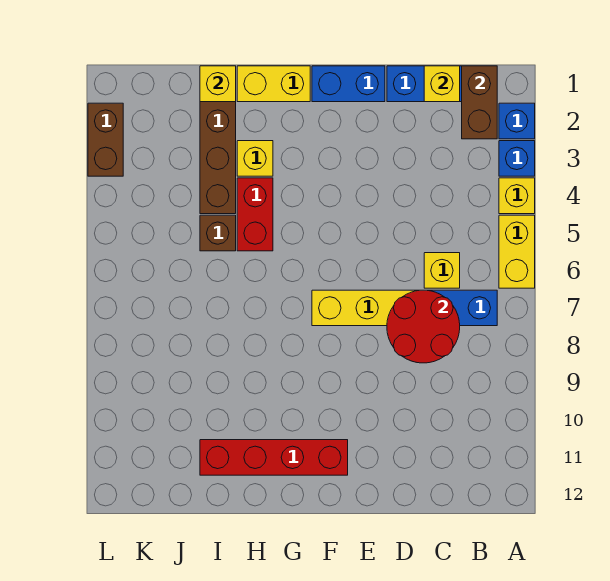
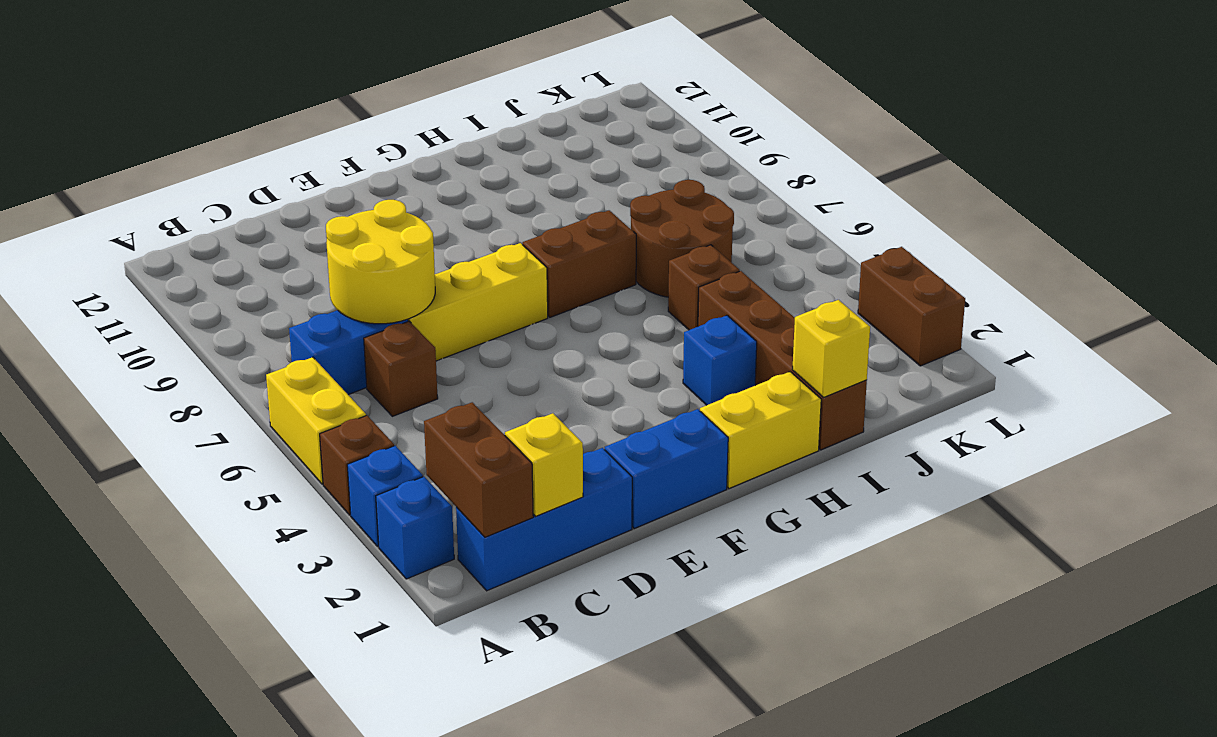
yellow 1x1 brick [499,178,535,214] -> brown 1x1 brick [320,416,394,515]
yellow 1x1 brick [424,253,460,288] -> brown 1x1 brick [364,321,438,416]
red 2x2 round brick [387,290,460,363] -> yellow 2x2 round brick [326,200,435,324]
red 1x4 brick [200,440,348,475] -> none
none -> brown 1x2 brick [523,210,636,317]
yellow 1x1 brick [237,141,273,176] -> blue 1x1 brick [683,315,757,405]
red 1x2 brick [237,178,273,251] -> none
none -> brown 2x2 round brick [630,180,734,297]

